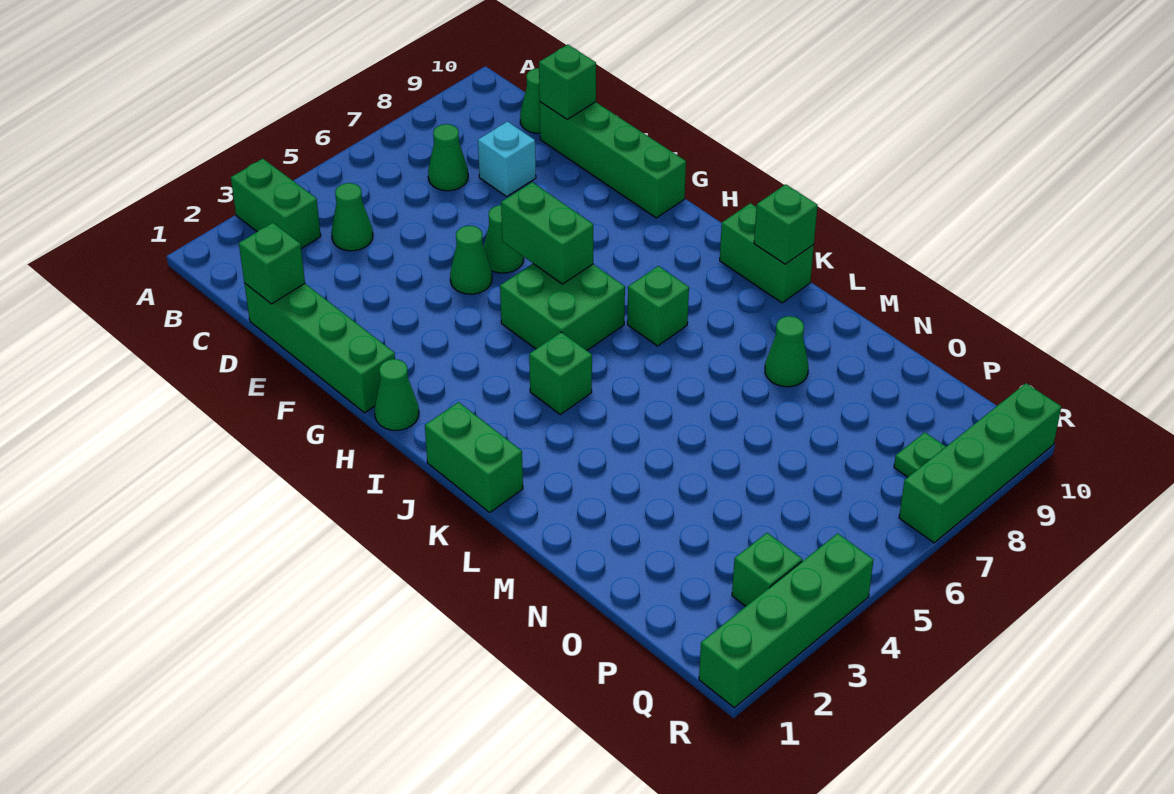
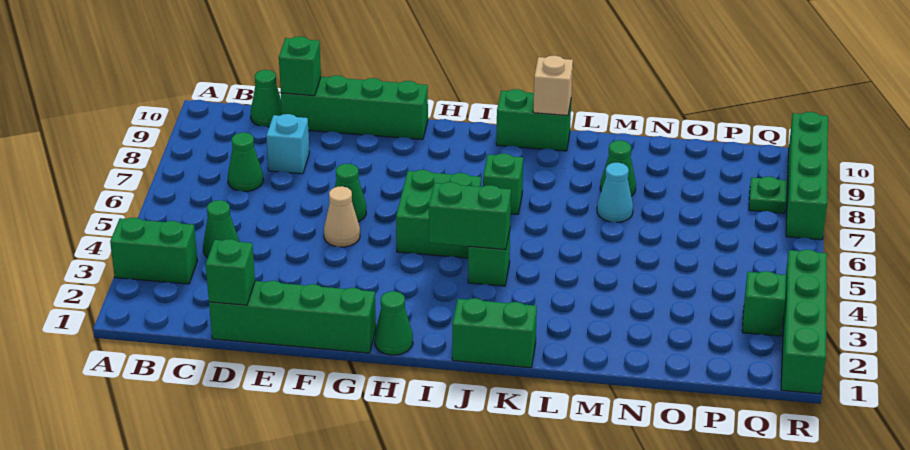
green 1x1 cone [450,226,492,294] -> tan 1x1 cone [324,186,360,247]
green 1x2 brick [501,182,593,284] -> green 1x2 brick moved to [429,182,511,250]
green 1x1 brick [754,184,817,264] -> tan 1x1 brick [533,56,573,115]
none -> cyan 1x1 cone [597,163,633,222]

